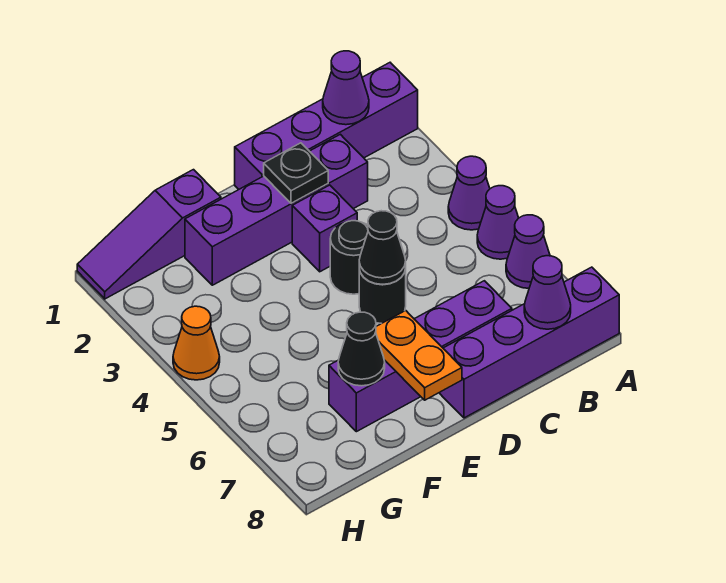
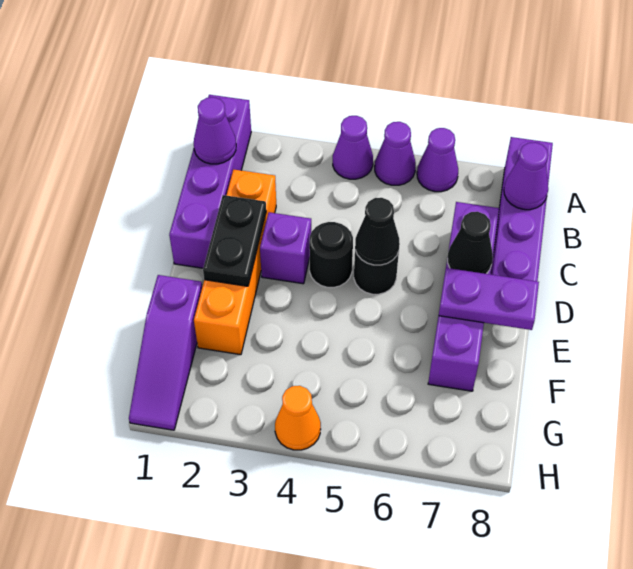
purple 1x4 brick [185,134,368,285] -> orange 1x4 brick [194,169,276,355]
black 1x1 plate [264,143,328,203] -> black 1x2 plate [203,195,266,286]
orange 1x2 plate [376,311,462,400] -> purple 1x2 plate [439,268,539,330]
black 1x1 cone [338,312,385,386] -> black 1x1 cone moved to [448,212,493,274]

